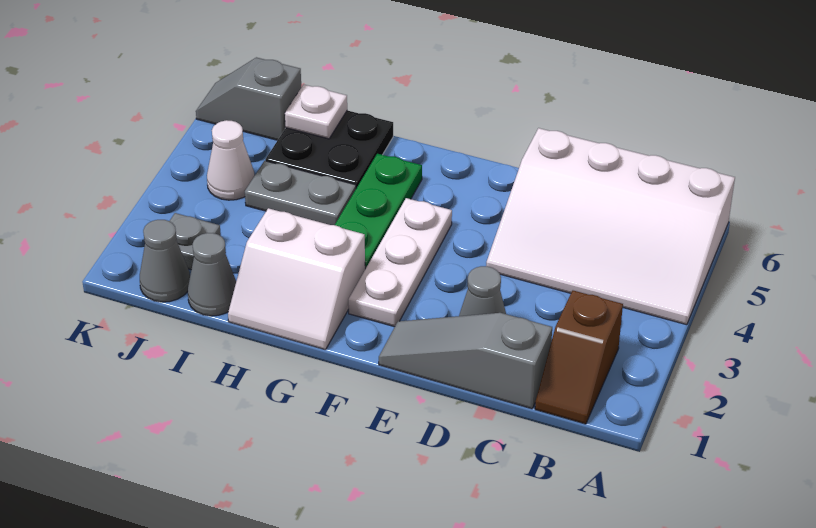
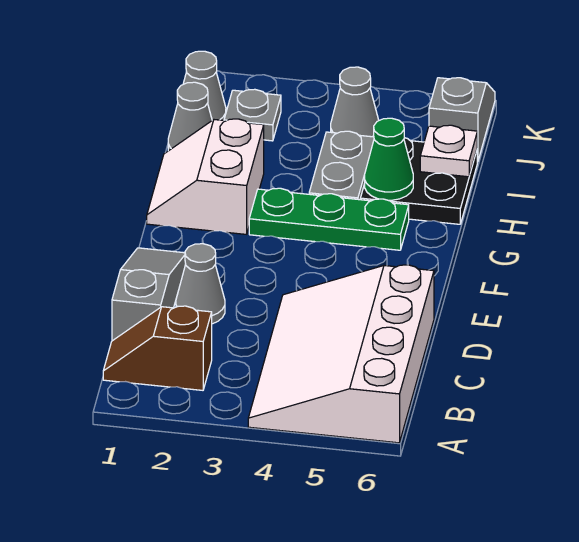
white 1x3 plate [348,198,452,327] -> none
none -> green 1x1 cone [365,118,413,200]
white 1x1 cone [207,120,255,200] -> grey 1x1 cone [331,67,379,137]

